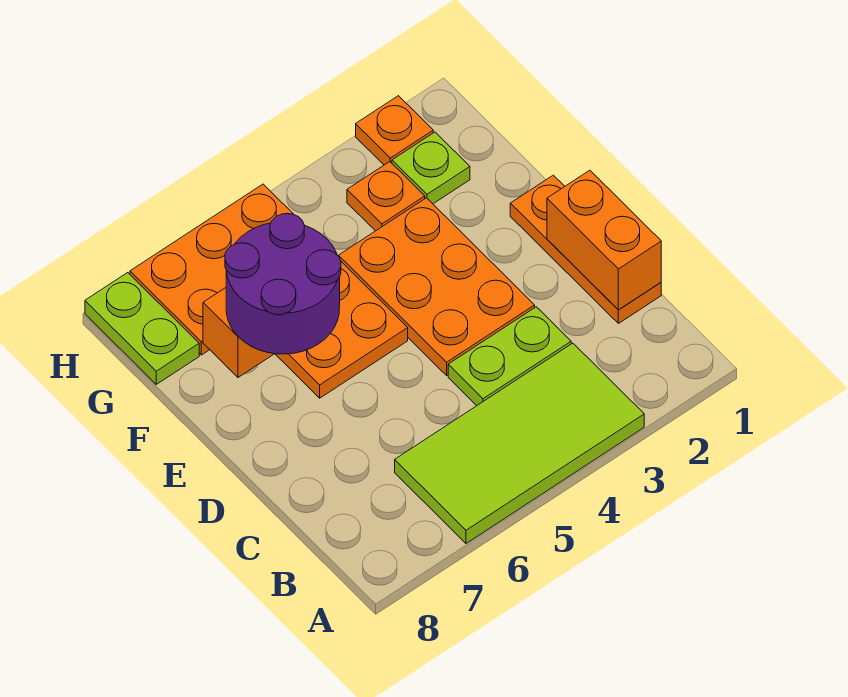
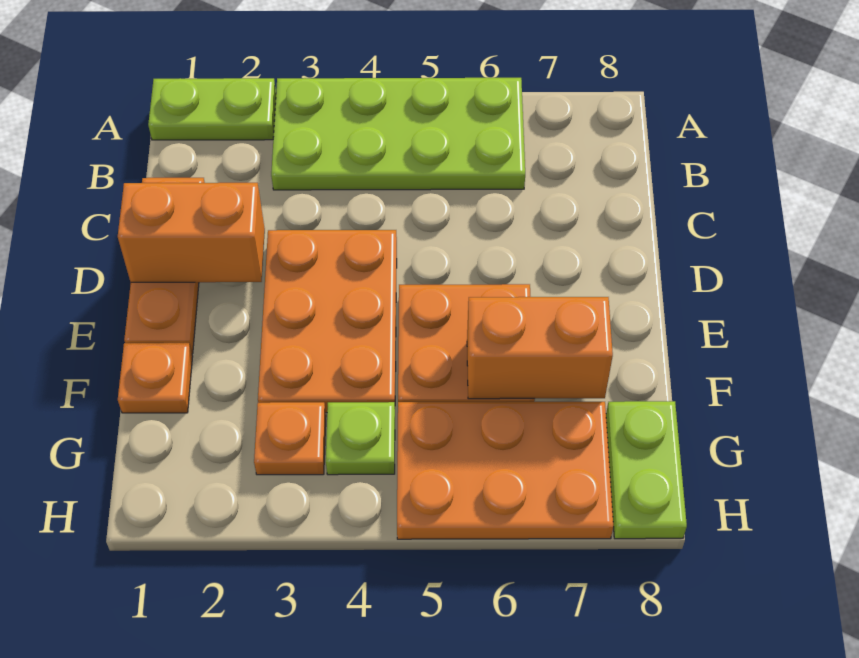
lime 2x4 tile [395,343,644,543] -> lime 2x4 plate [271,78,525,190]
orange 1x2 brick [547,170,661,310] -> orange 1x2 brick turned to [118,183,265,282]
lime 1x2 plate [448,307,571,406] -> lime 1x2 plate moved to [148,78,276,140]
purple 2x2 round brick [225,213,341,354] -> none
lime 1x1 plate [392,132,470,204] -> lime 1x1 plate moved to [326,402,395,475]
orange 1x1 plate [356,96,433,165] -> orange 1x1 plate moved to [118,343,193,413]

